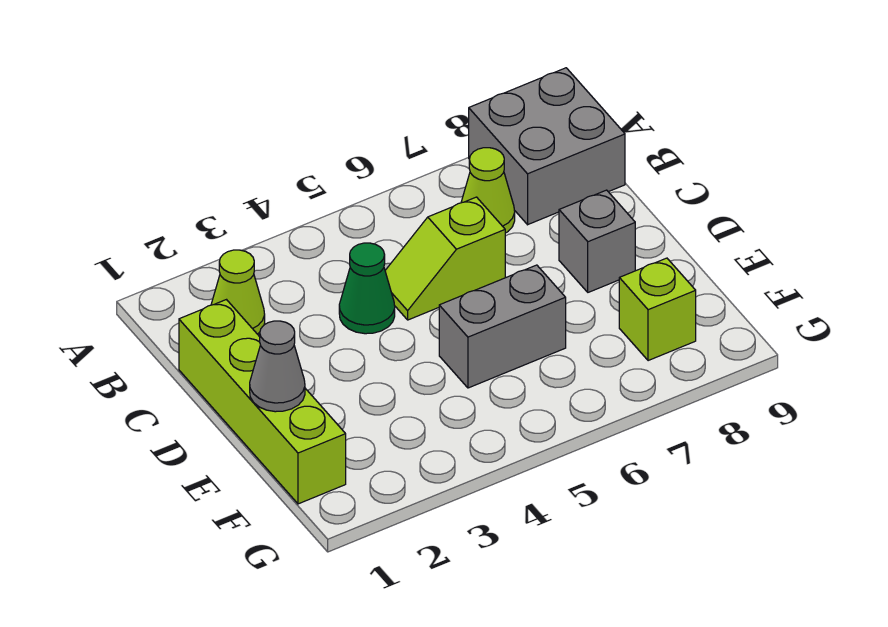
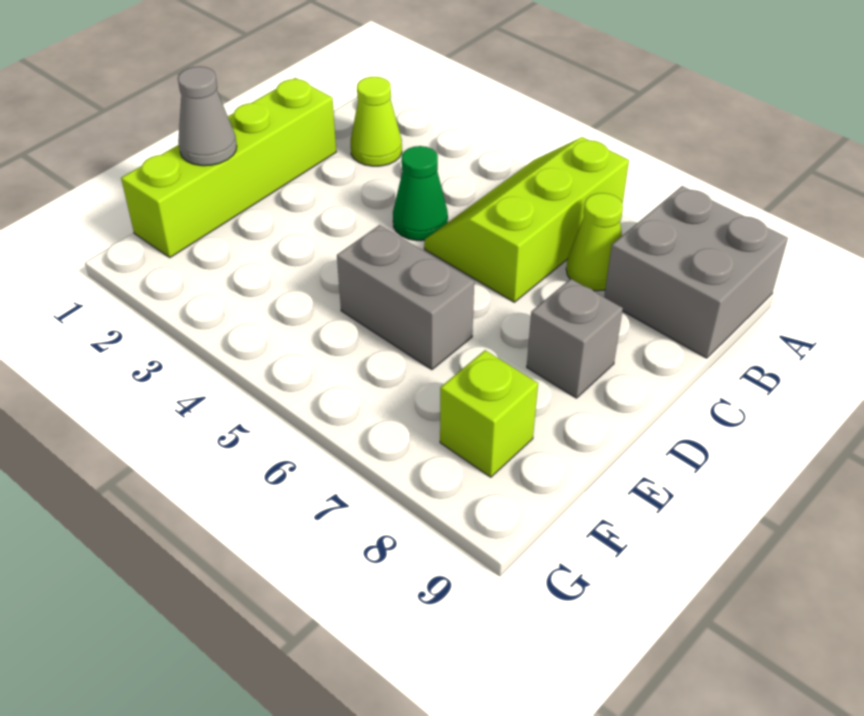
lime 1x2 slope [385,197,505,320] -> lime 2x3 slope [424,137,629,302]

